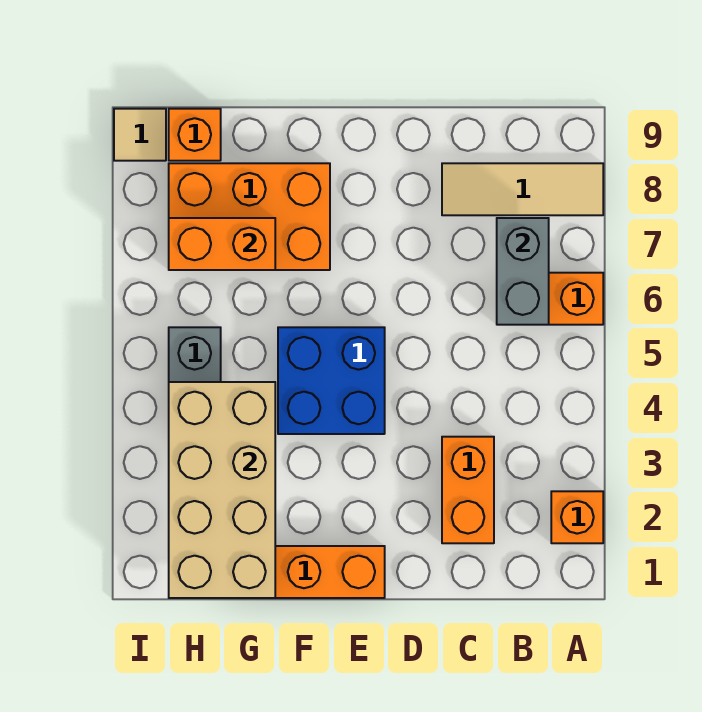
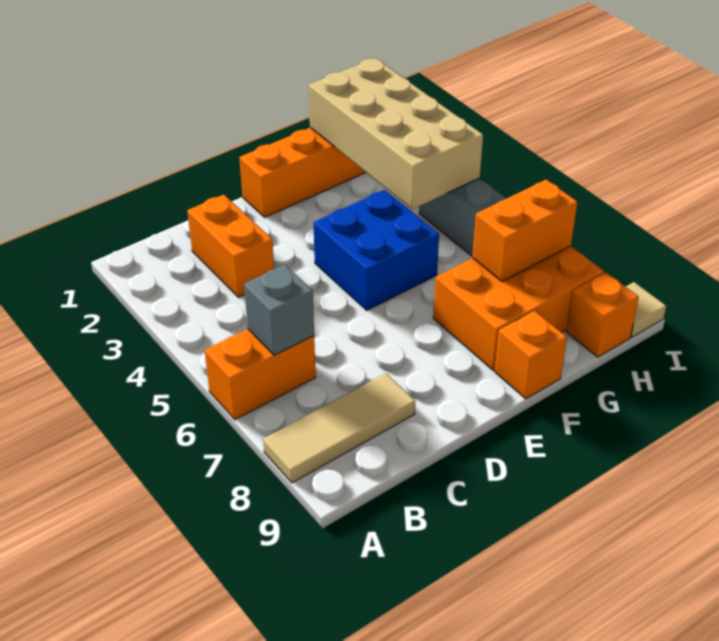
orange 1x1 brick [551,491,603,543] -> orange 1x1 brick moved to [495,311,567,399]
grey 1x2 brick [497,218,549,325] -> grey 1x1 brick [244,265,314,355]

